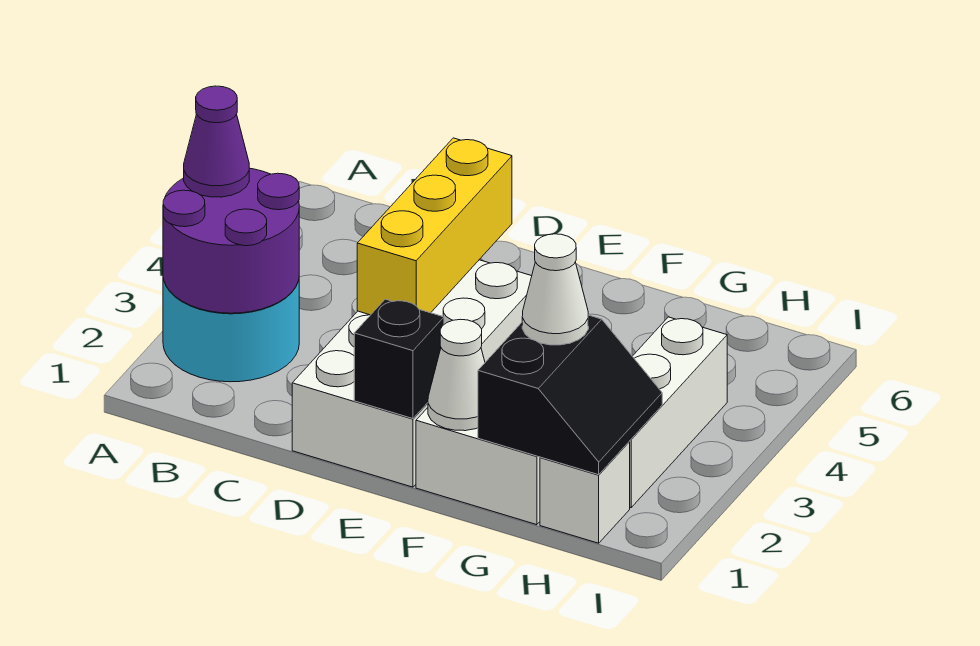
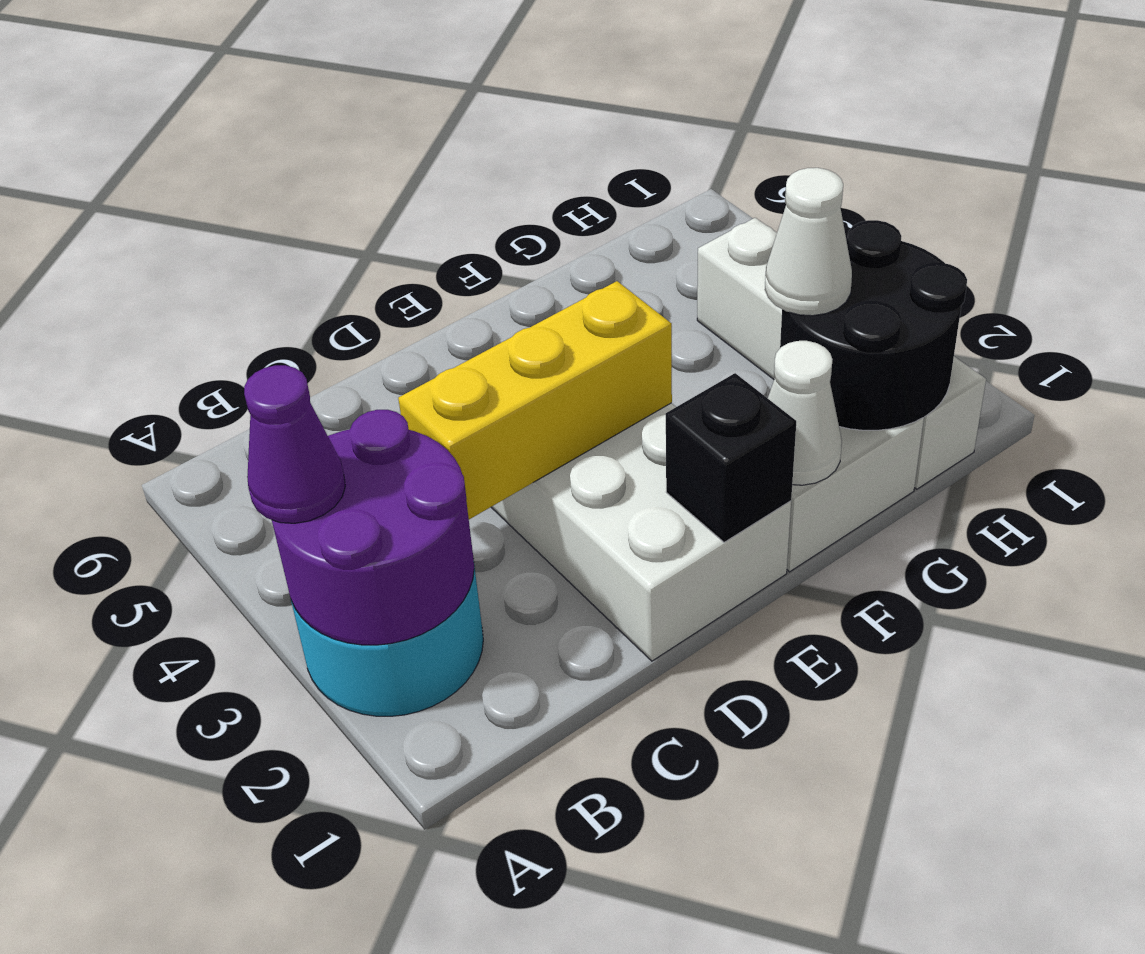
yellow 1x3 brick [357,138,512,315] -> yellow 1x3 brick turned to [398,281,672,519]
black 2x2 slope [478,315,662,475] -> black 2x2 round brick [780,220,967,430]

